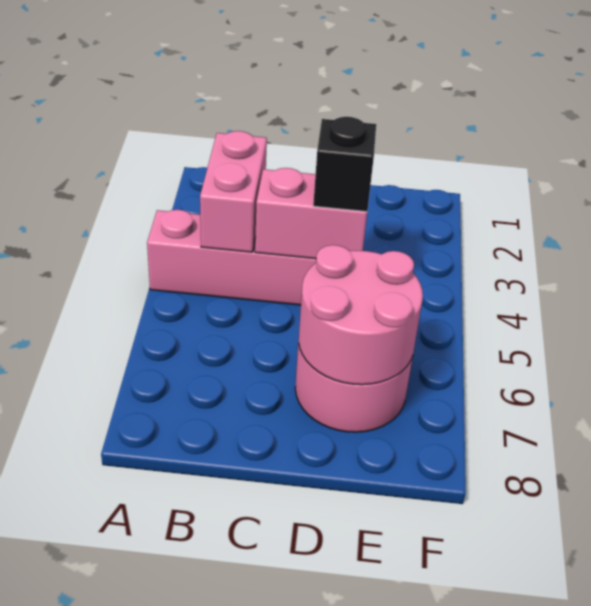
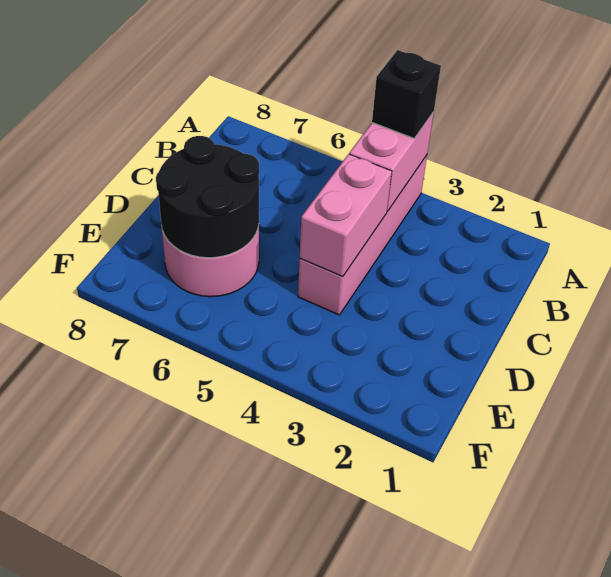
pink 1x2 brick [200,131,267,252] -> pink 1x2 brick turned to [349,112,434,211]
black 1x1 brick [313,117,376,211] -> black 1x1 brick moved to [372,50,441,139]
pink 2x2 round brick [299,245,423,385] -> black 2x2 round brick [156,136,259,258]

